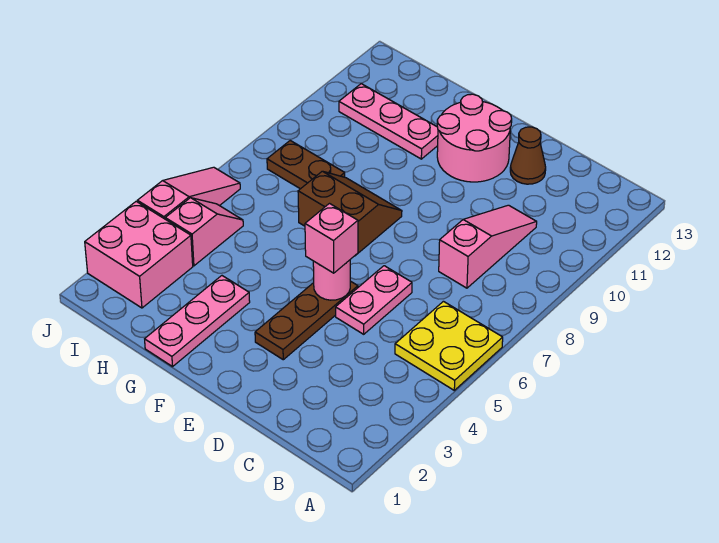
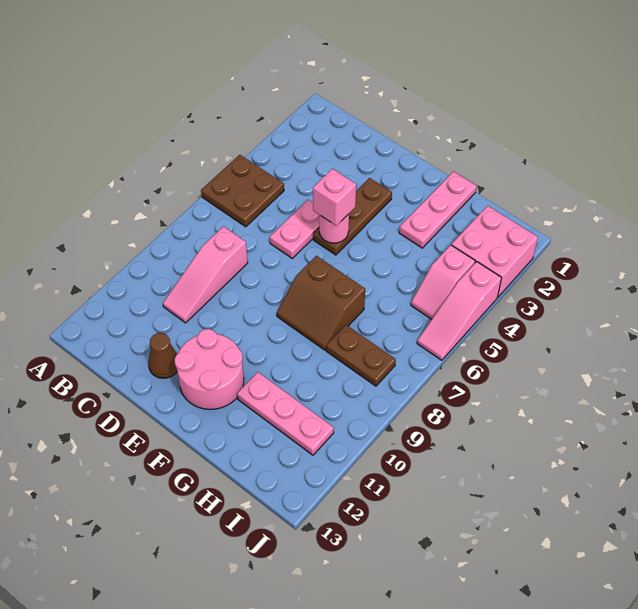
yellow 2x2 plate [395,301,503,390] -> brown 2x2 plate [201,155,284,227]

